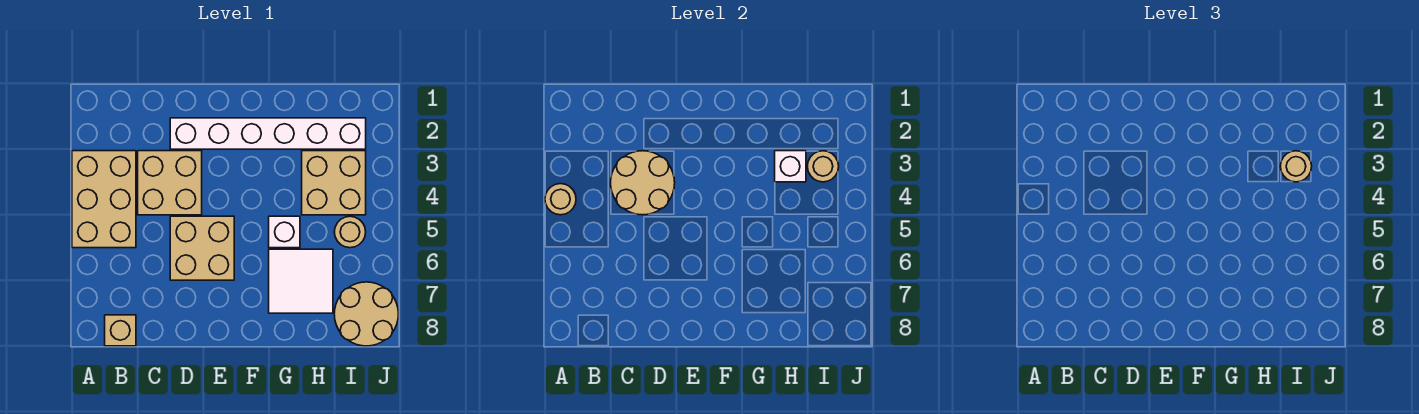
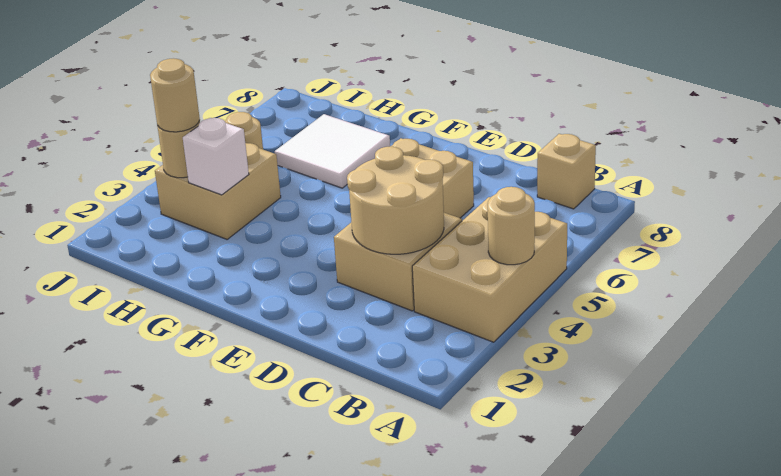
white 1x6 brick [170,118,366,149] -> none
white 1x1 brick [269,216,300,248] -> none
tan 2x2 round brick [334,282,398,346] -> none

